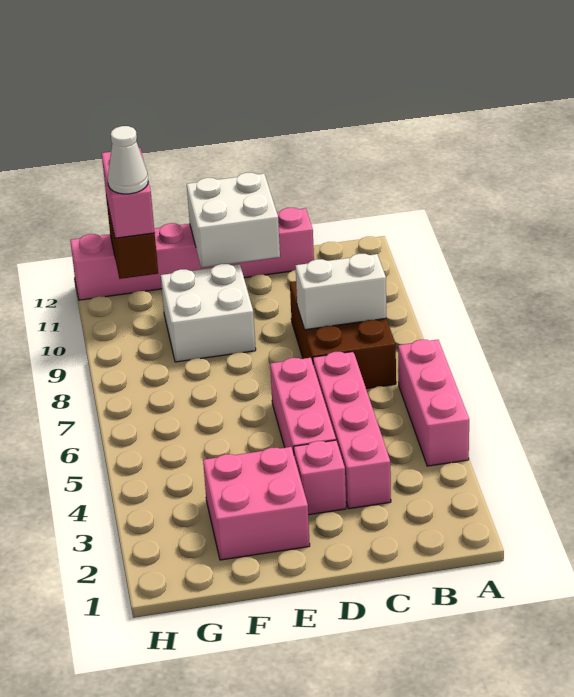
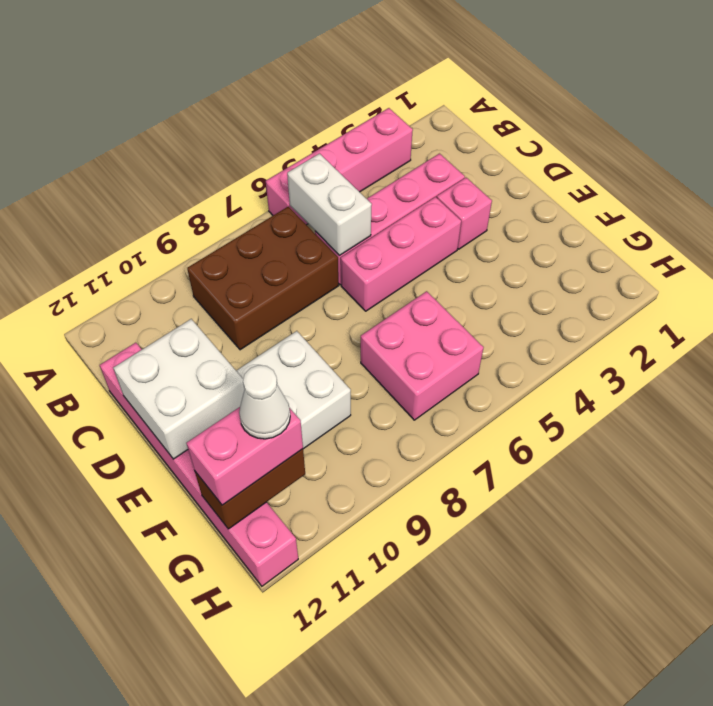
pink 1x3 brick [398,340,469,466] -> pink 1x4 brick [266,108,413,225]
white 1x2 brick [295,254,386,330] -> white 1x2 brick moved to [287,154,372,256]
pink 2x2 brick [203,447,310,560] -> pink 2x2 brick moved to [361,291,484,420]

